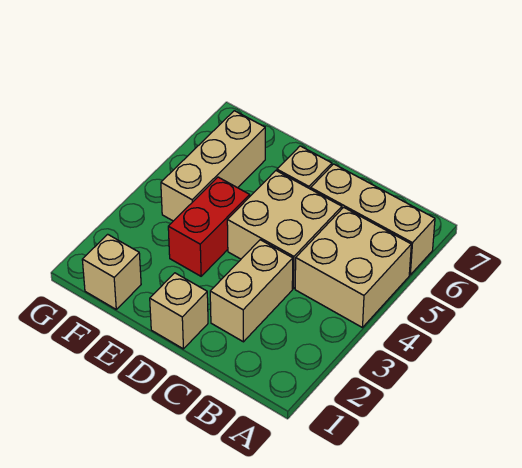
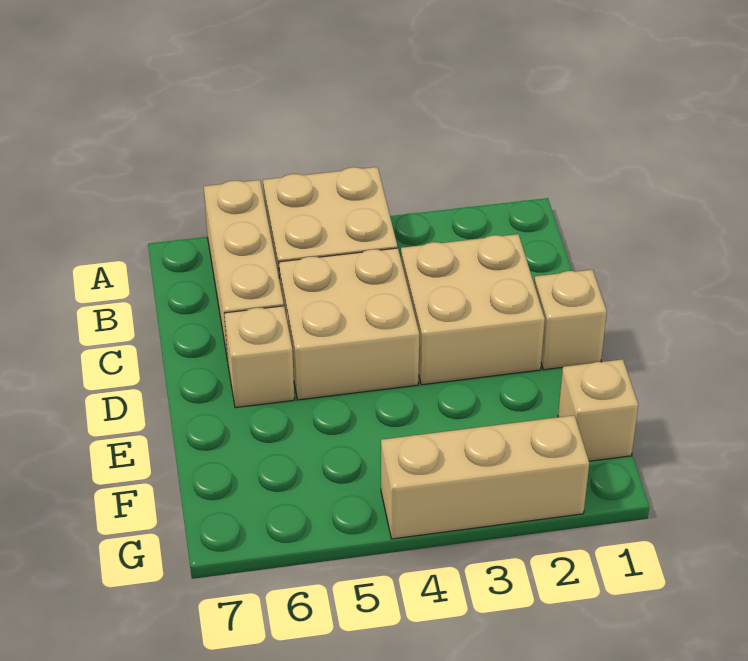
tan 1x2 brick [210,240,293,342] -> tan 2x2 brick [401,234,545,385]
red 1x2 brick [168,177,250,276] -> none
tan 1x3 brick [161,111,265,221] -> tan 1x3 brick moved to [381,415,589,539]

